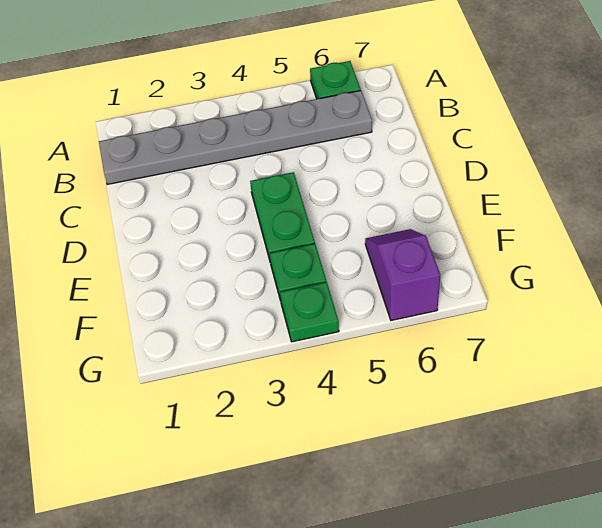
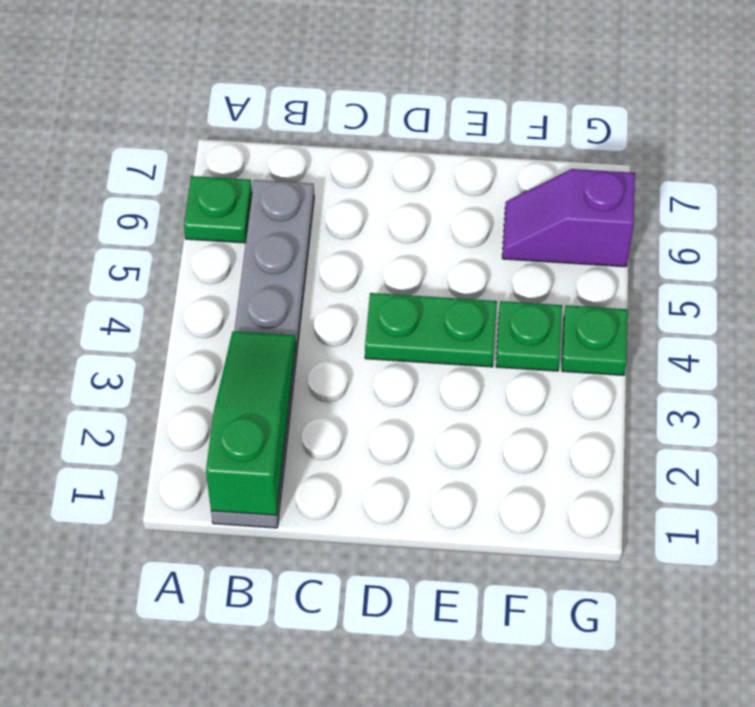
none -> green 1x3 slope [206,331,296,515]

